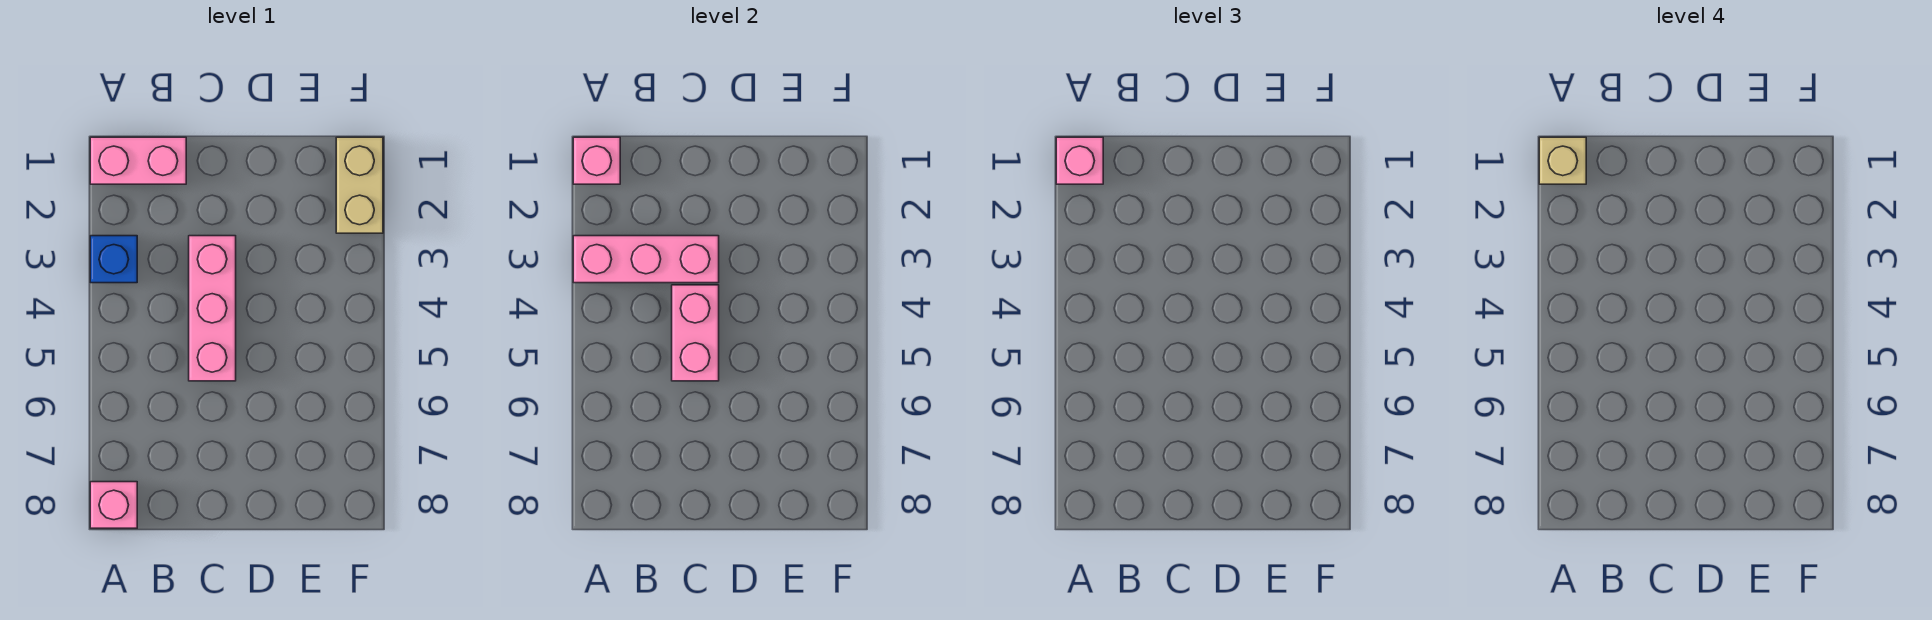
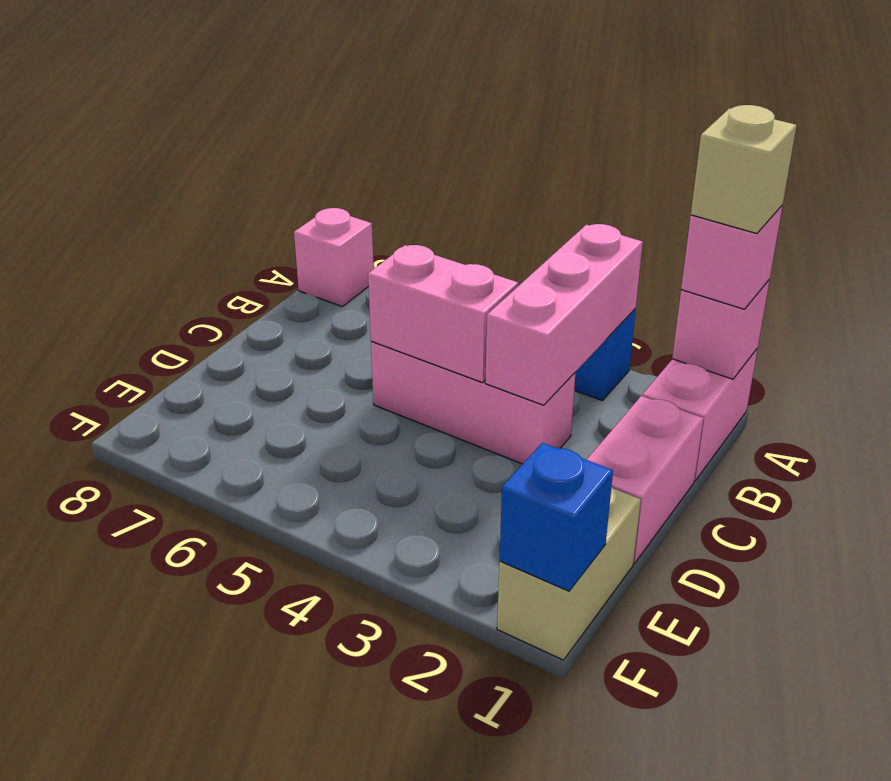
none -> pink 1x2 brick [587,396,704,564]
tan 1x2 brick [336,137,383,233] -> tan 1x2 brick turned to [497,487,641,660]
none -> blue 1x1 brick [499,443,613,591]

